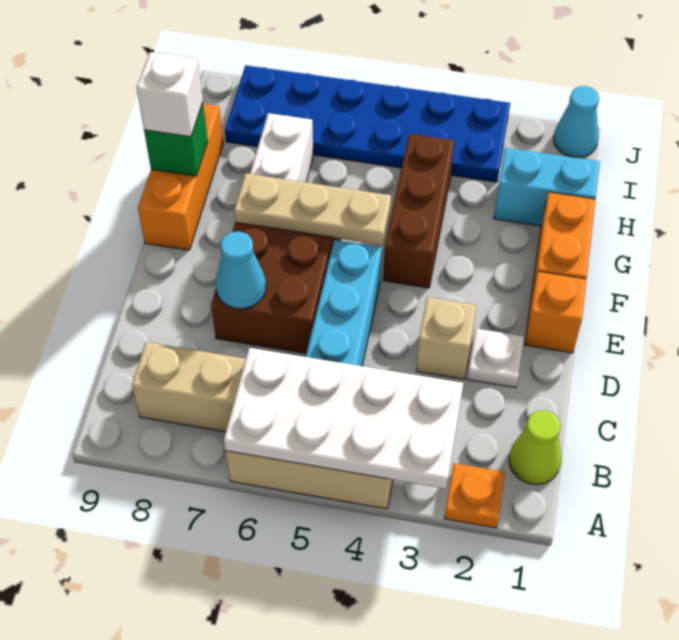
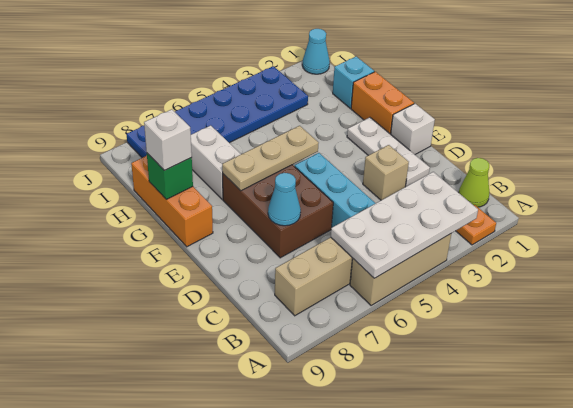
white 1x1 plate [467,329,524,388] -> white 1x3 plate [347,117,430,187]
orange 1x1 brick [525,271,587,353] -> white 1x1 brick [391,104,435,154]
brown 1x3 brick [383,134,454,288] -> none
cyan 1x2 brick [494,148,600,226] -> cyan 1x1 brick [333,57,374,108]

